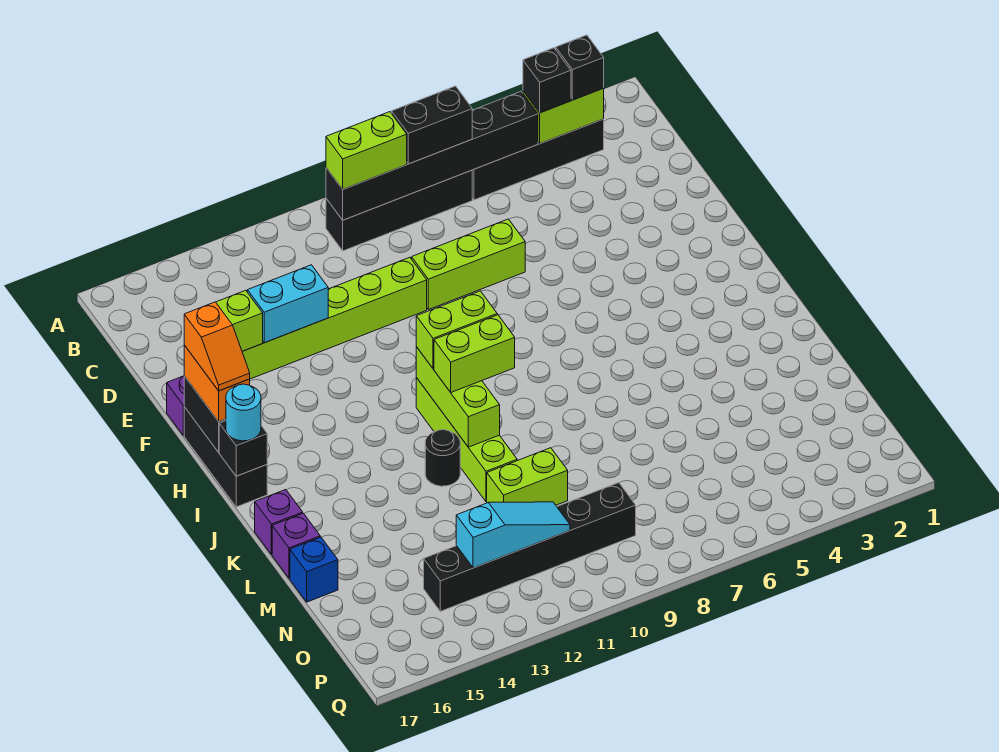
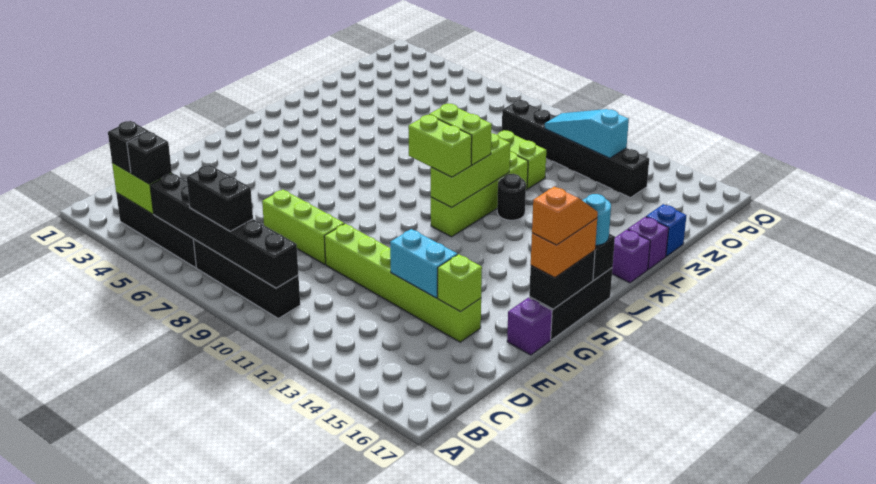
lime 1x2 brick [326,112,407,189] -> none

